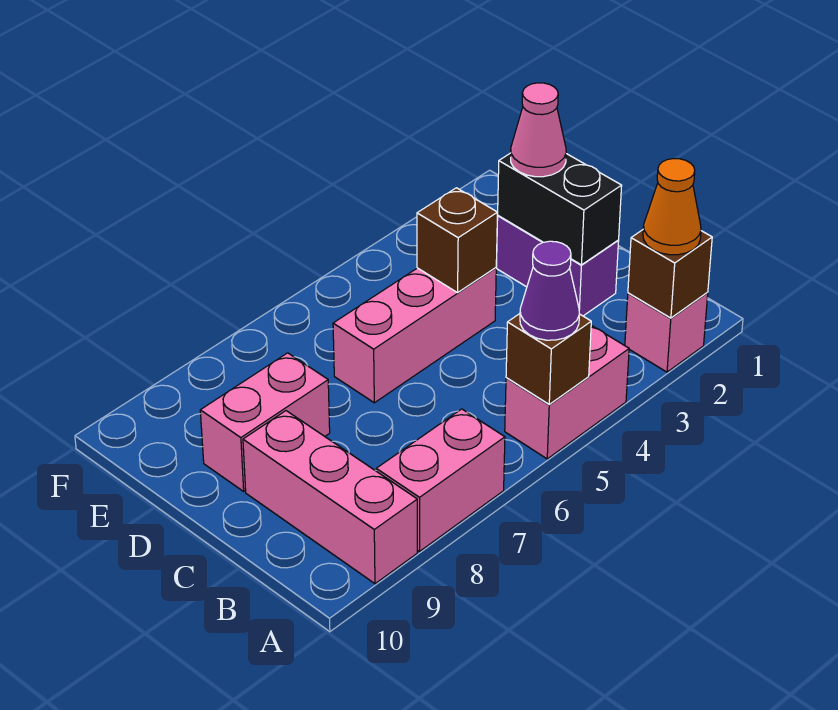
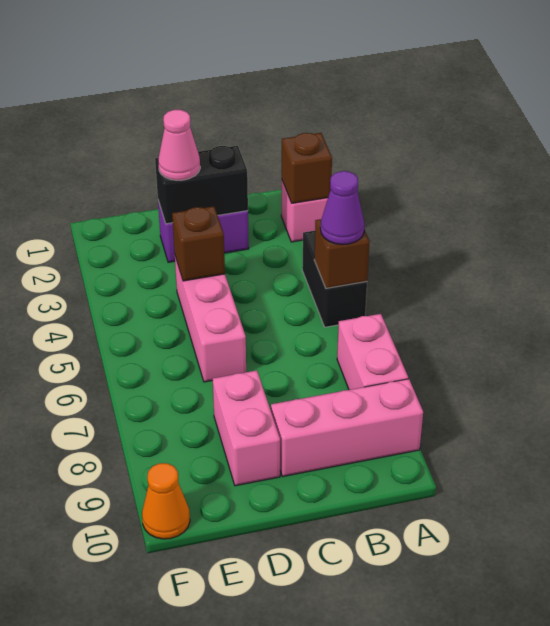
orange 1x1 cone [643,159,701,255] -> orange 1x1 cone moved to [142,463,190,539]
pink 1x2 brick [505,325,629,459] -> black 1x2 brick [302,231,367,327]

